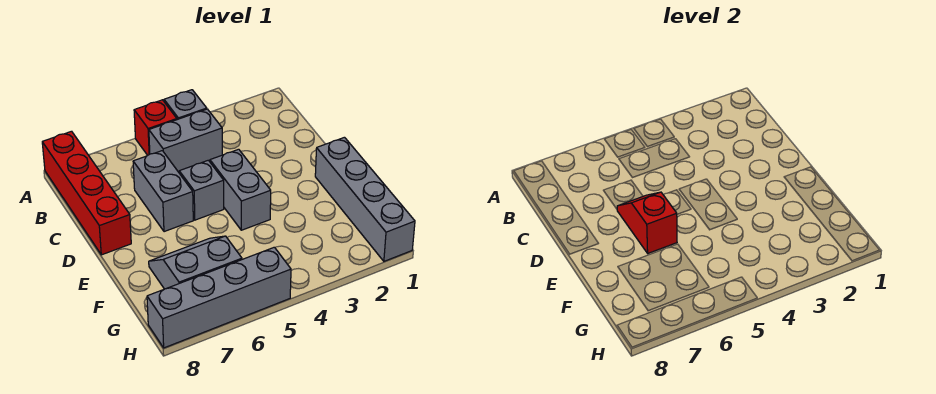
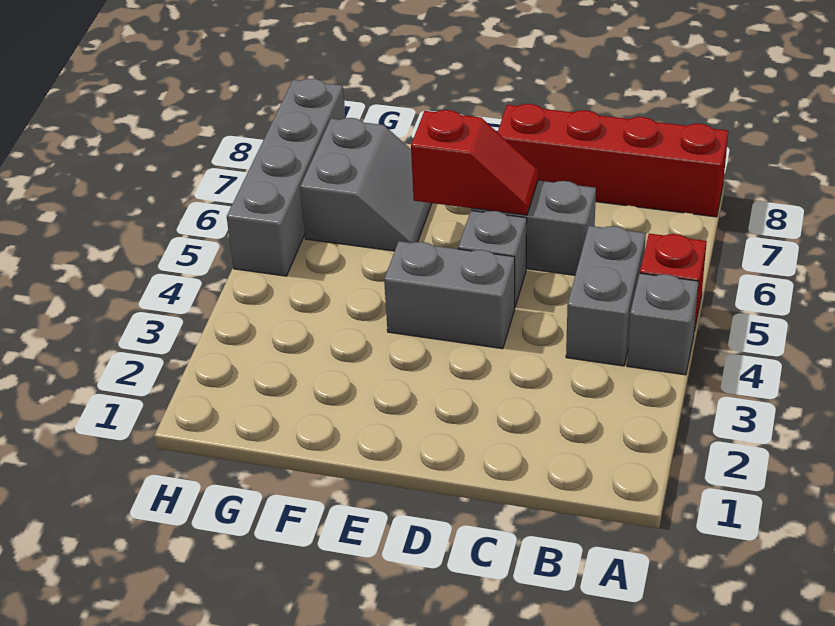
grey 1x4 brick [315,137,415,261] -> none

